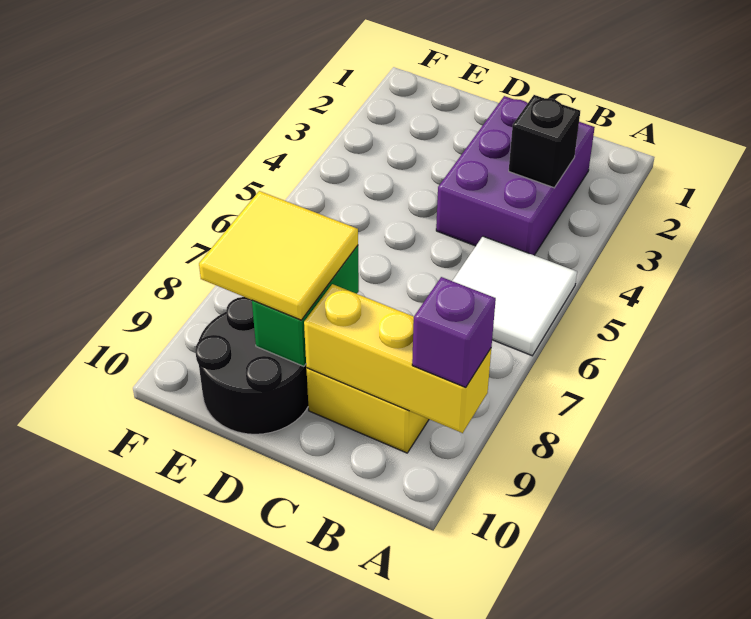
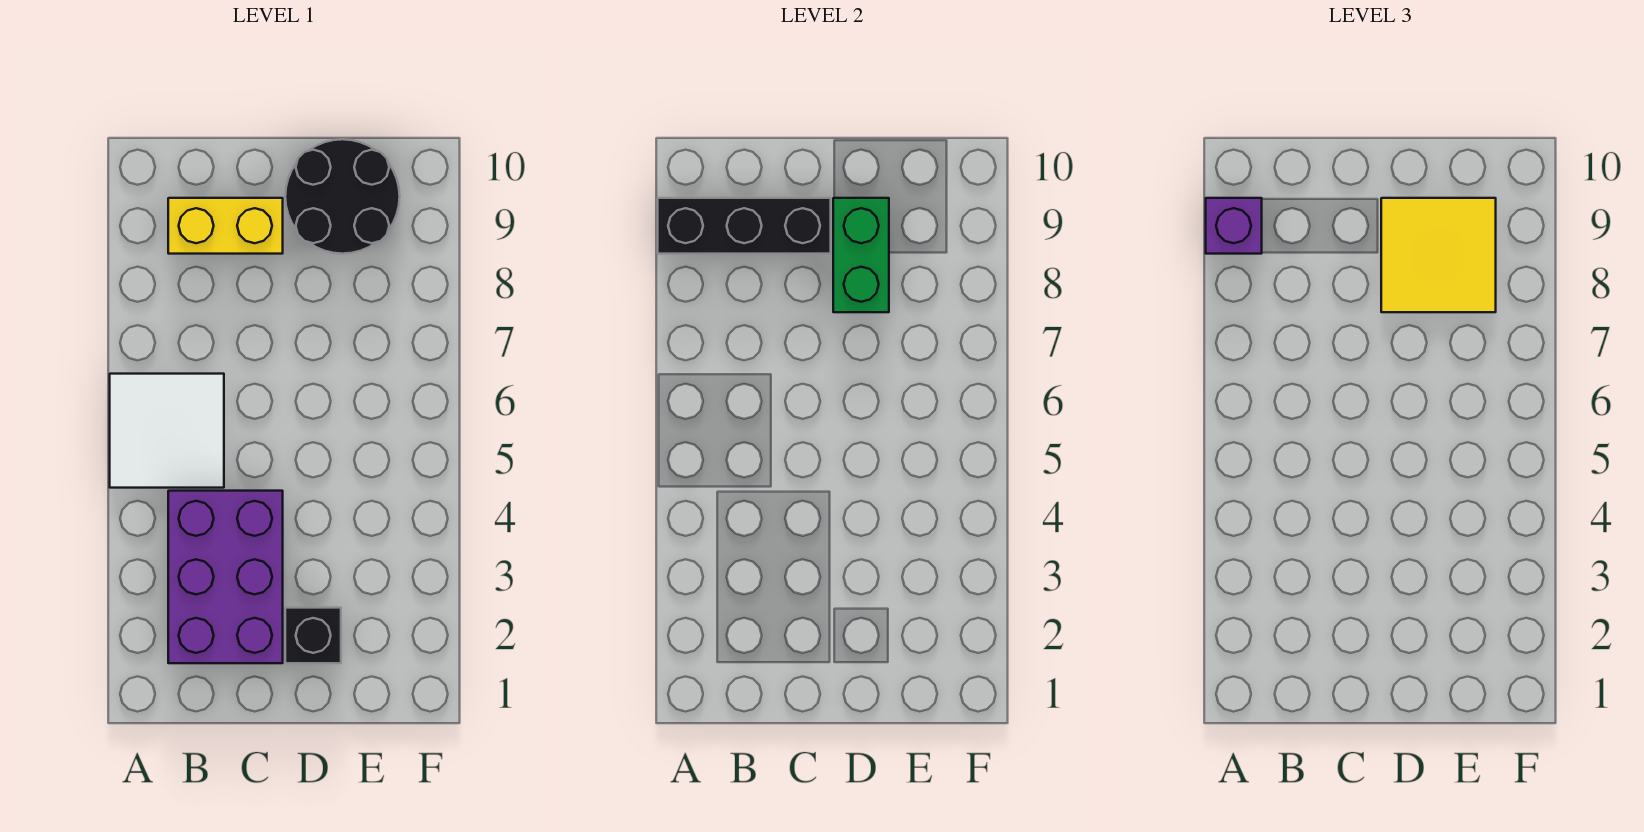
yellow 1x3 brick [304,284,491,433] -> black 1x3 brick [658,198,831,254]
black 1x1 brick [509,95,580,188] -> black 1x1 brick moved to [285,608,341,663]

